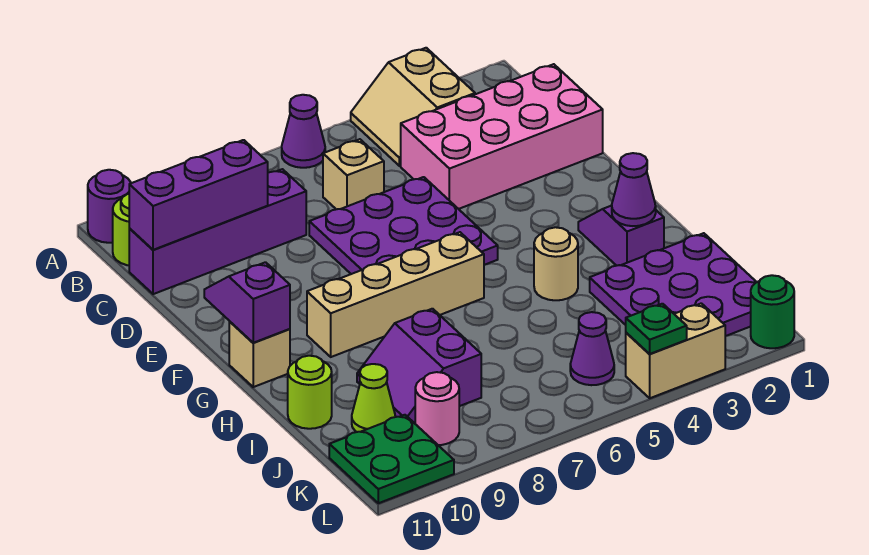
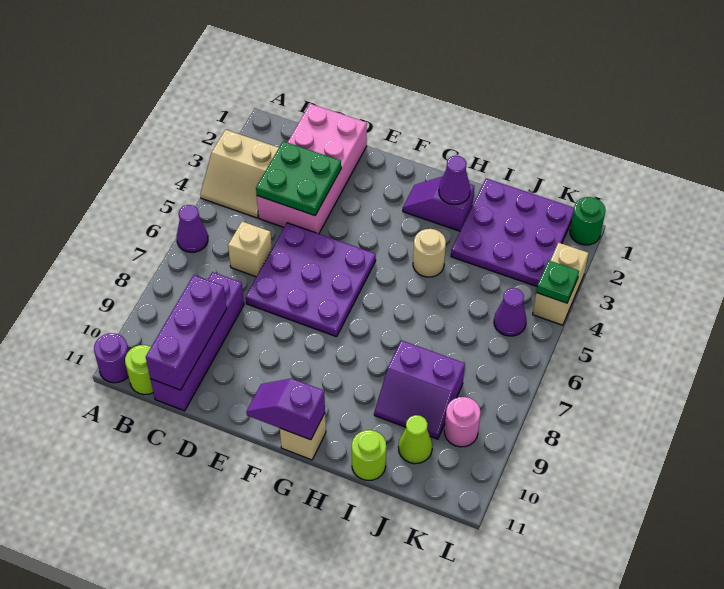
tan 1x4 brick [307,232,484,357] -> none
green 2x2 plate [329,415,454,503] -> green 2x2 plate moved to [256,141,341,216]

